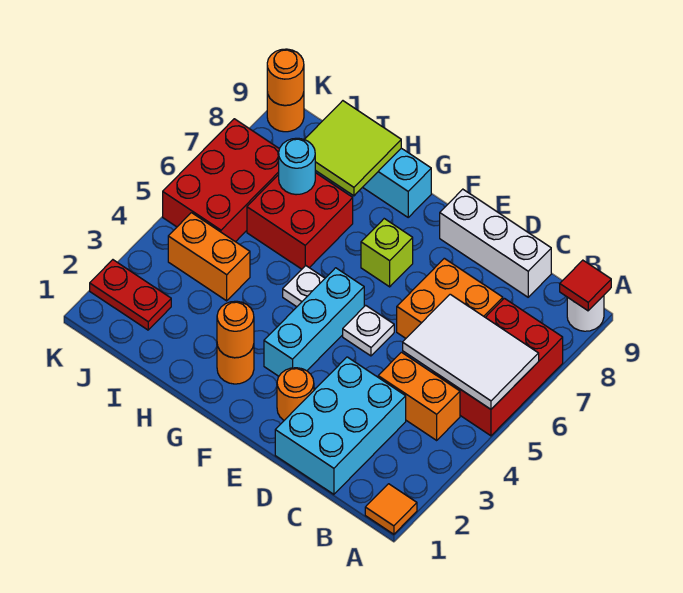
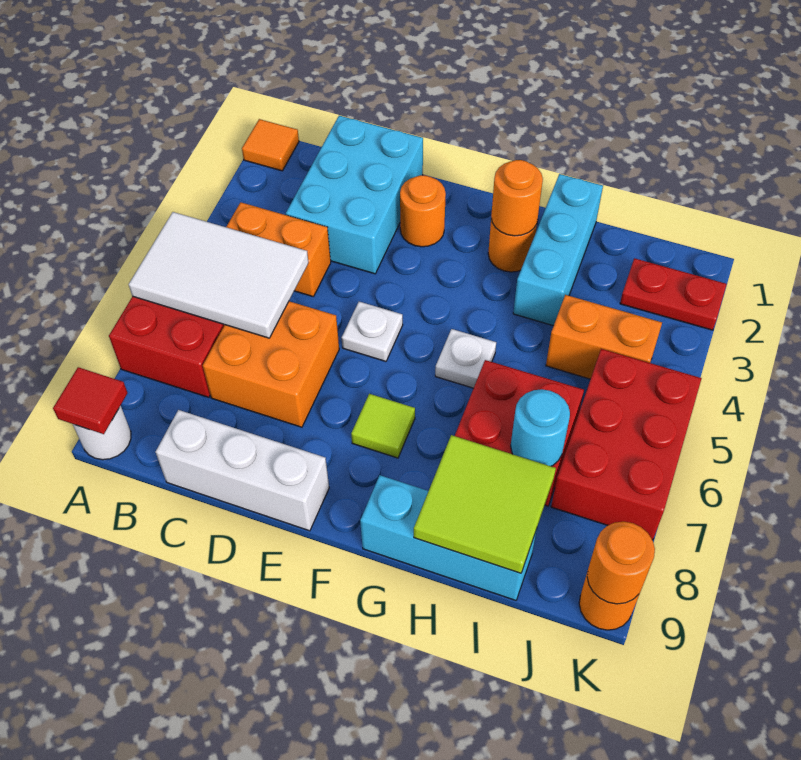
cyan 1x3 brick [264,268,364,376] -> cyan 1x3 brick moved to [513,174,603,326]
lime 1x1 brick [361,219,413,287] -> lime 1x1 tile [351,394,415,458]

